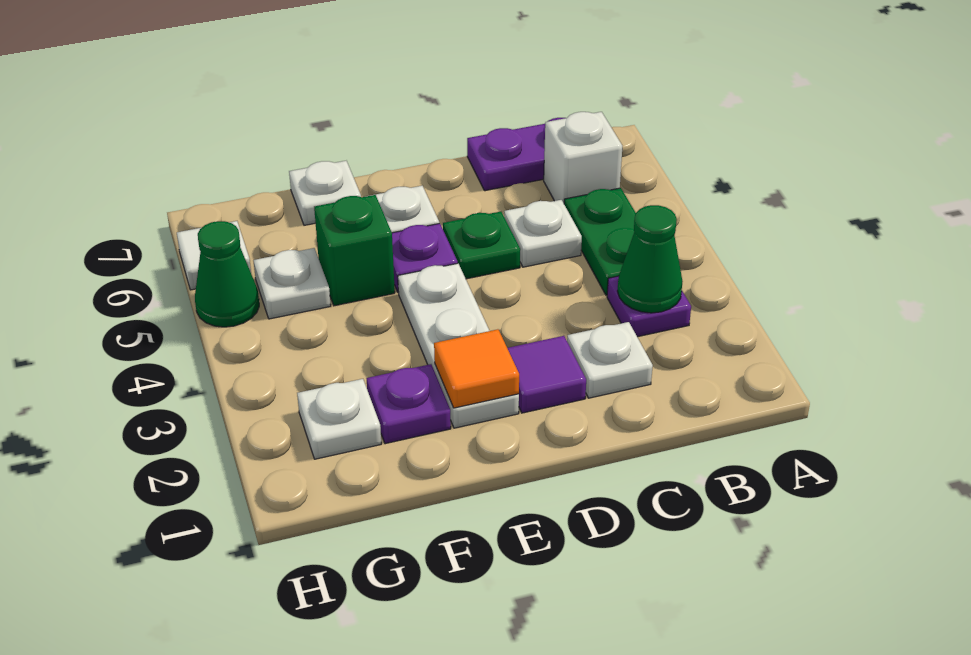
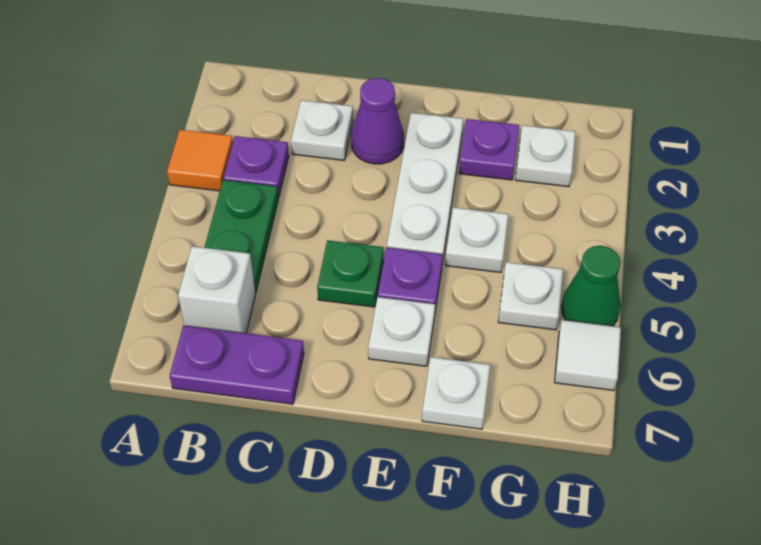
green 1x1 cone [618,205,683,313] -> none
white 1x1 plate [504,200,582,267] -> white 1x1 plate moved to [445,207,508,272]
purple 1x1 tile [507,336,586,413] -> purple 1x1 cone [351,78,404,164]
orange 1x1 tile [434,329,519,408] -> orange 1x1 tile moved to [167,130,233,191]
green 1x1 brick [314,195,395,306] -> none

